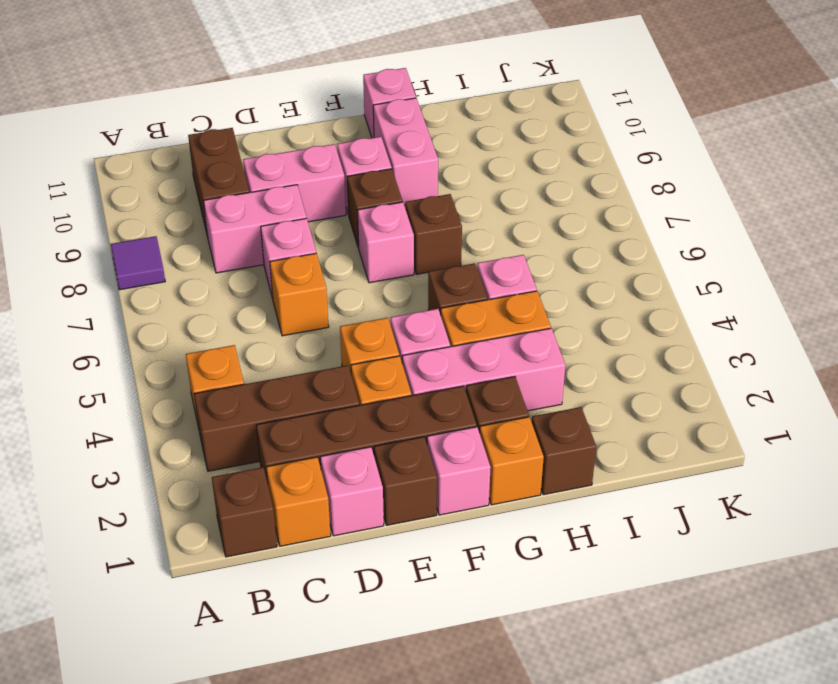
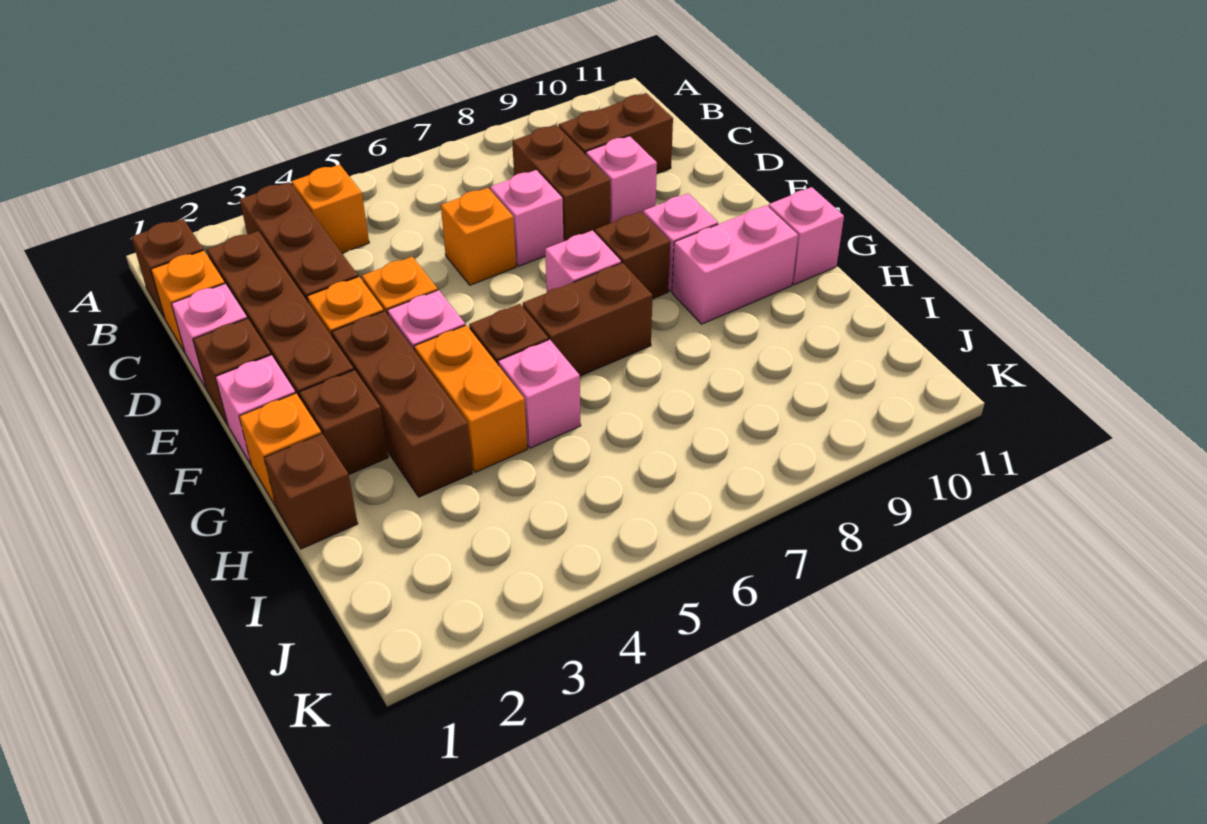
purple 1x1 tile [111,236,165,290] -> none
pink 1x2 brick [204,185,306,273] -> brown 1x2 brick [512,125,610,241]
pink 1x2 brick [243,144,346,222] -> pink 1x1 brick [586,136,657,223]
pink 1x3 brick [402,328,566,411] -> brown 1x3 brick [332,311,472,497]
brown 1x1 brick [405,194,462,274] -> brown 1x2 brick [523,263,652,376]

